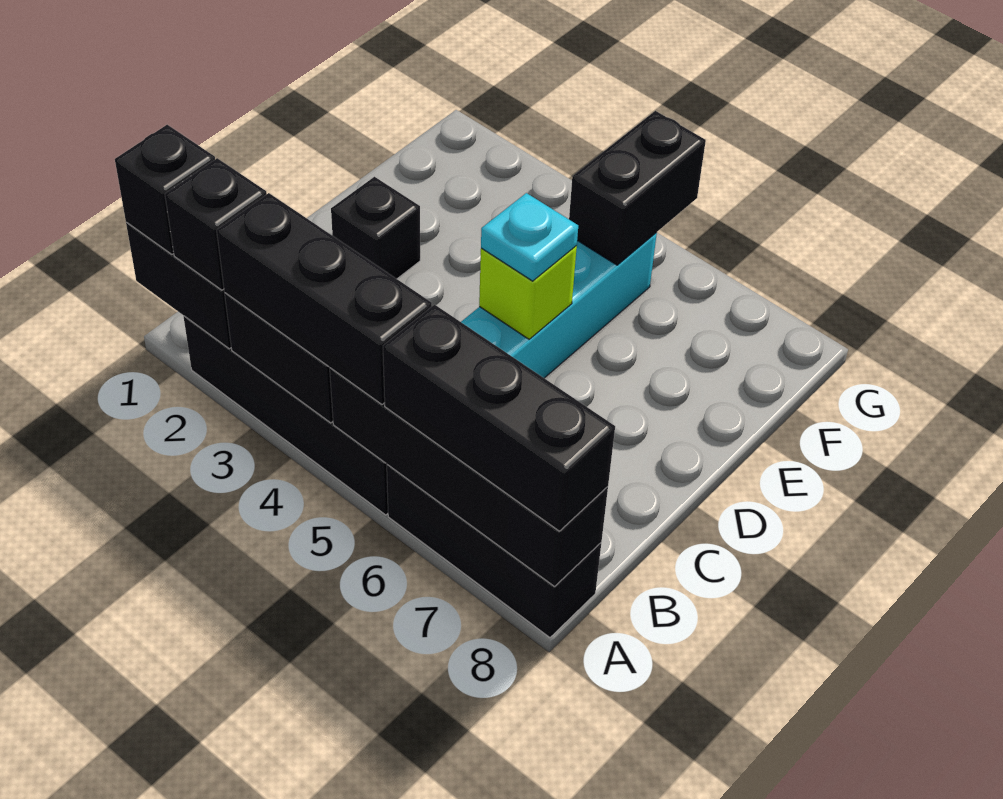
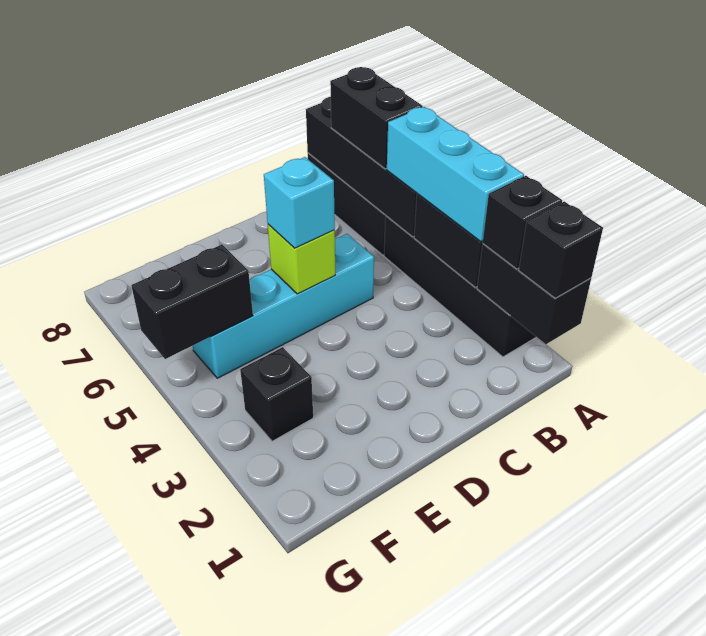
black 1x3 brick [217,193,432,404] -> cyan 1x3 brick [387,107,524,242]
black 1x3 brick [383,305,615,531] -> black 1x2 brick [330,67,423,169]
black 1x1 brick [331,177,420,279] -> black 1x1 brick moved to [240,347,313,441]
cyan 1x1 plate [481,193,578,281] -> cyan 1x1 brick [264,157,335,248]

